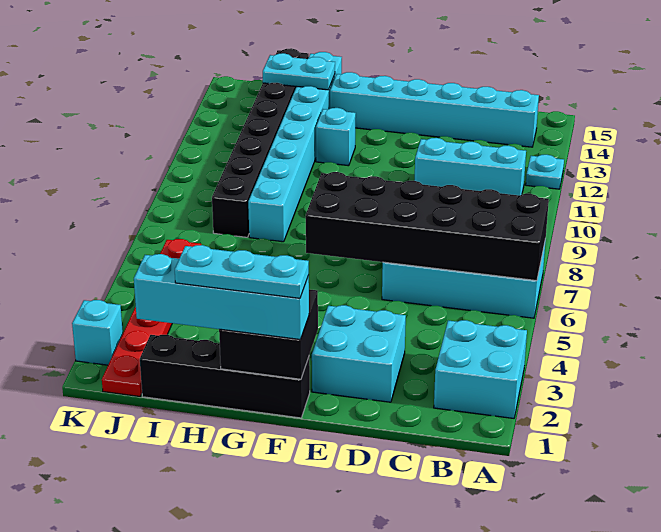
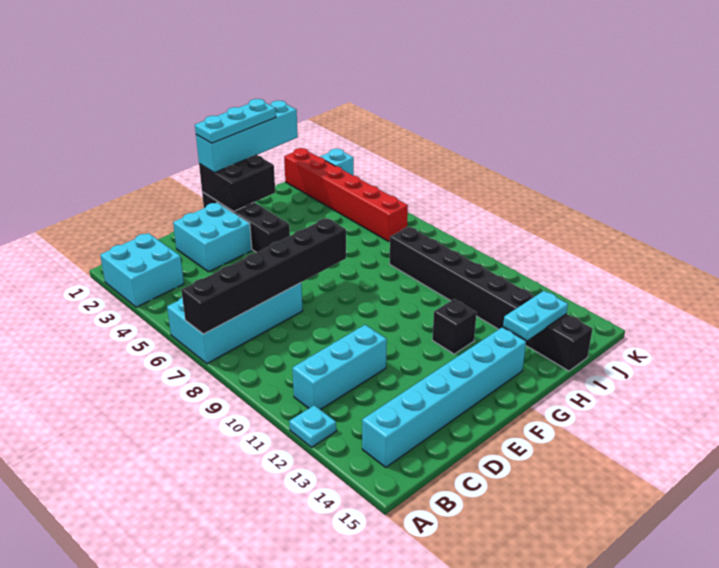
black 2x6 brick [306,172,549,281] -> black 1x6 brick [181,218,346,334]
black 1x4 brick [140,335,310,418] -> black 1x4 brick turned to [202,192,290,253]
cyan 1x1 brick [316,108,356,166] -> black 1x1 brick [432,299,477,354]
cyan 1x8 brick [248,52,342,242] -> none
red 1x6 plate [102,239,201,396] -> red 1x6 brick [284,148,408,242]

